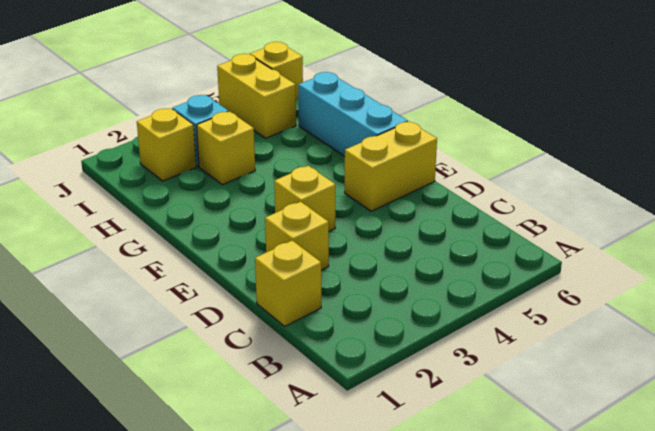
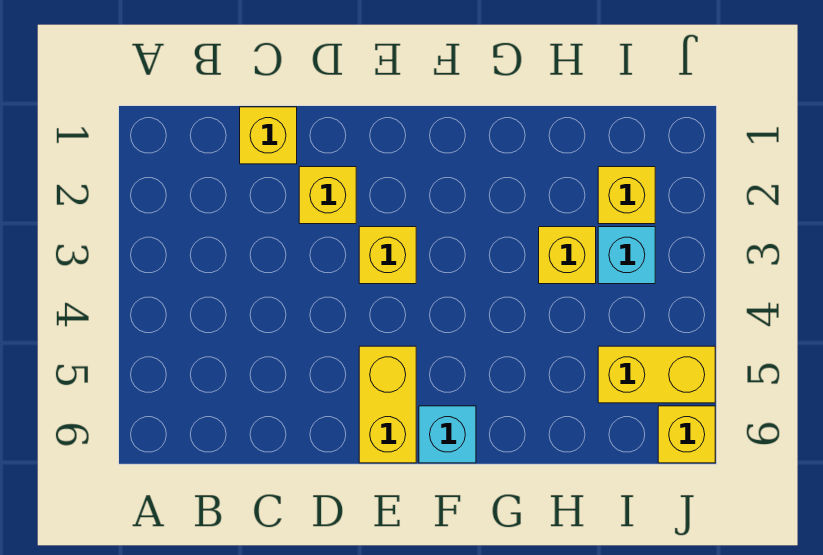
cyan 1x3 brick [298,72,408,156] -> cyan 1x1 brick [419,406,476,463]

